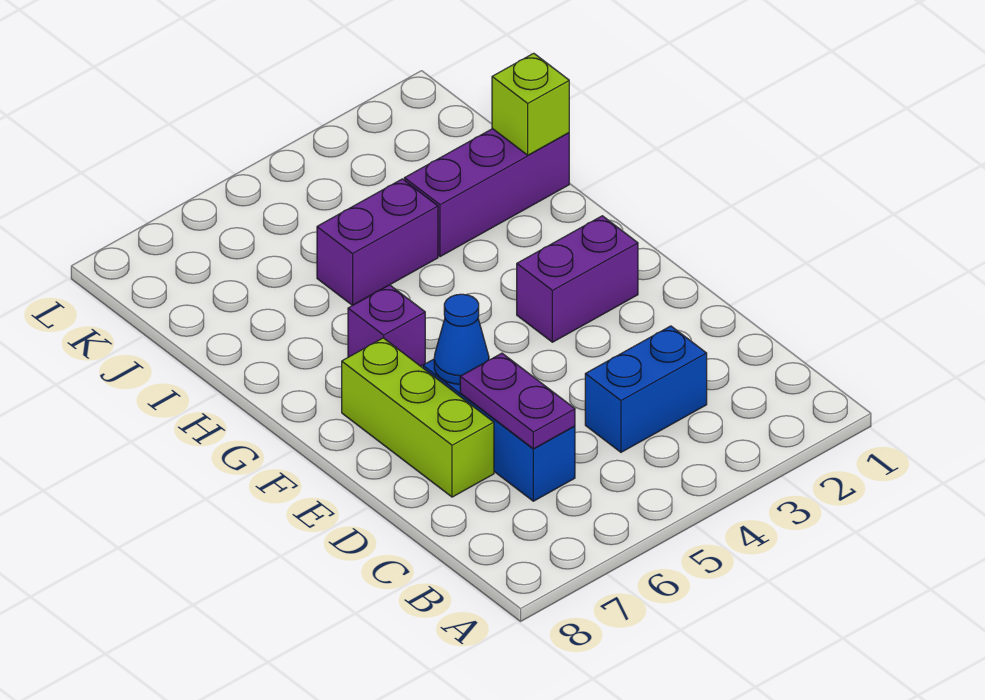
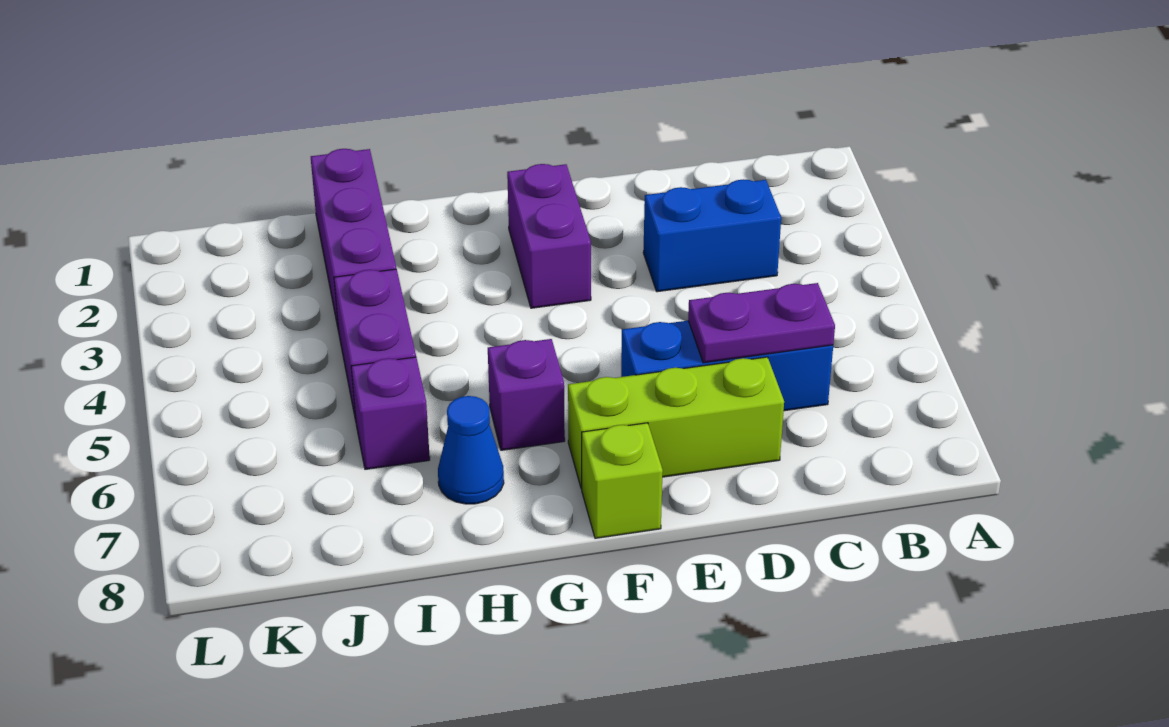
blue 1x2 brick [585,326,707,452] -> blue 1x2 brick turned to [643,179,781,292]
blue 1x1 cone [434,294,489,384] -> blue 1x1 cone moved to [438,396,504,504]
lime 1x1 brick [492,53,569,155] -> lime 1x1 brick moved to [582,423,663,538]
none -> purple 1x1 brick [351,357,430,469]

